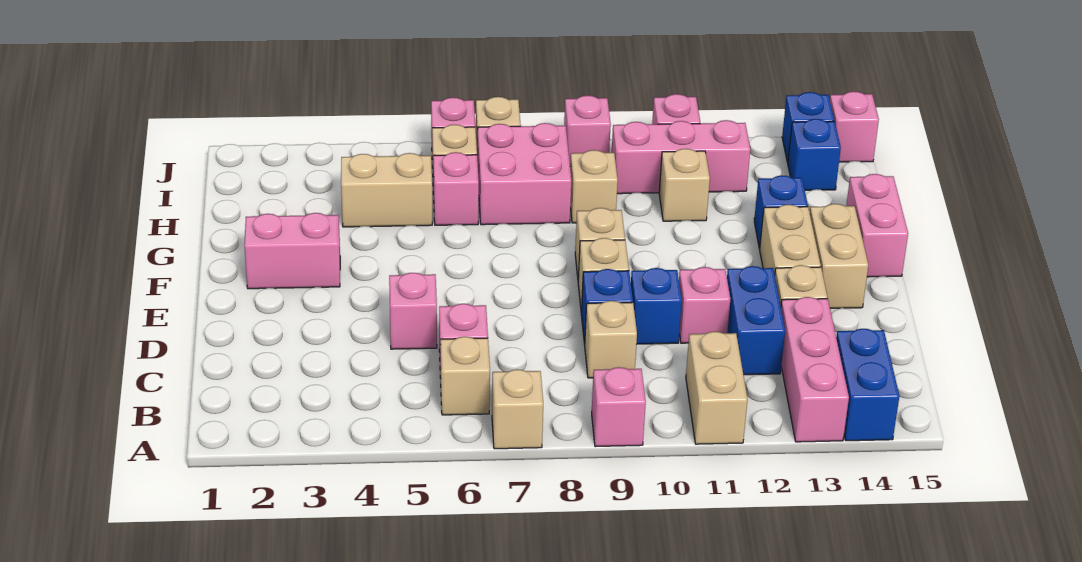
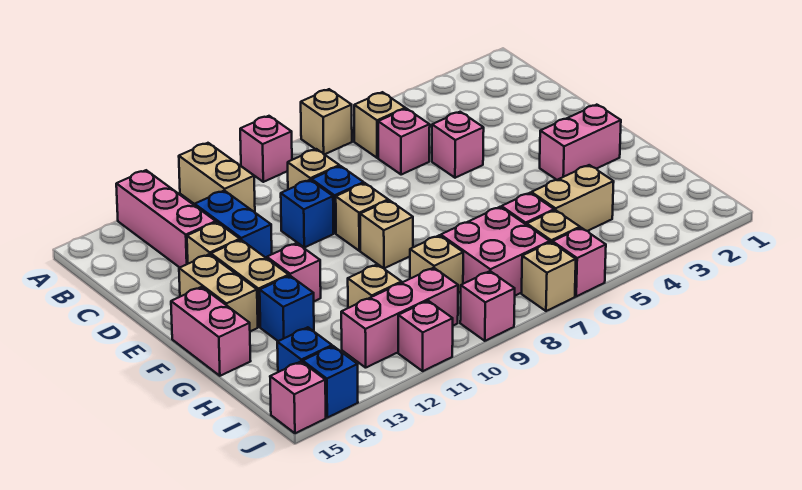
blue 1x2 brick [836,329,899,441] -> none
pink 1x1 brick [679,267,730,343] -> pink 1x1 brick moved to [267,243,321,301]

